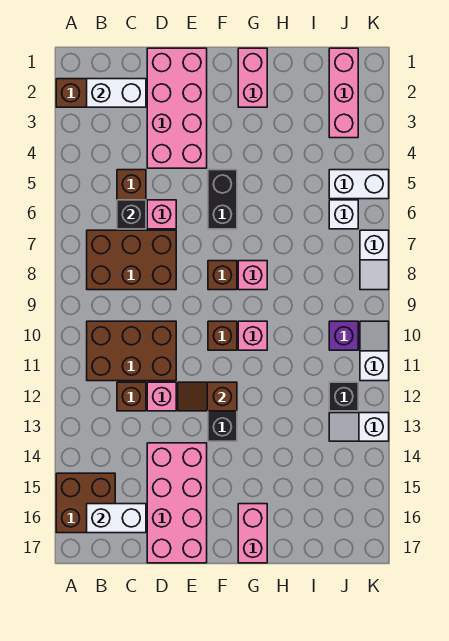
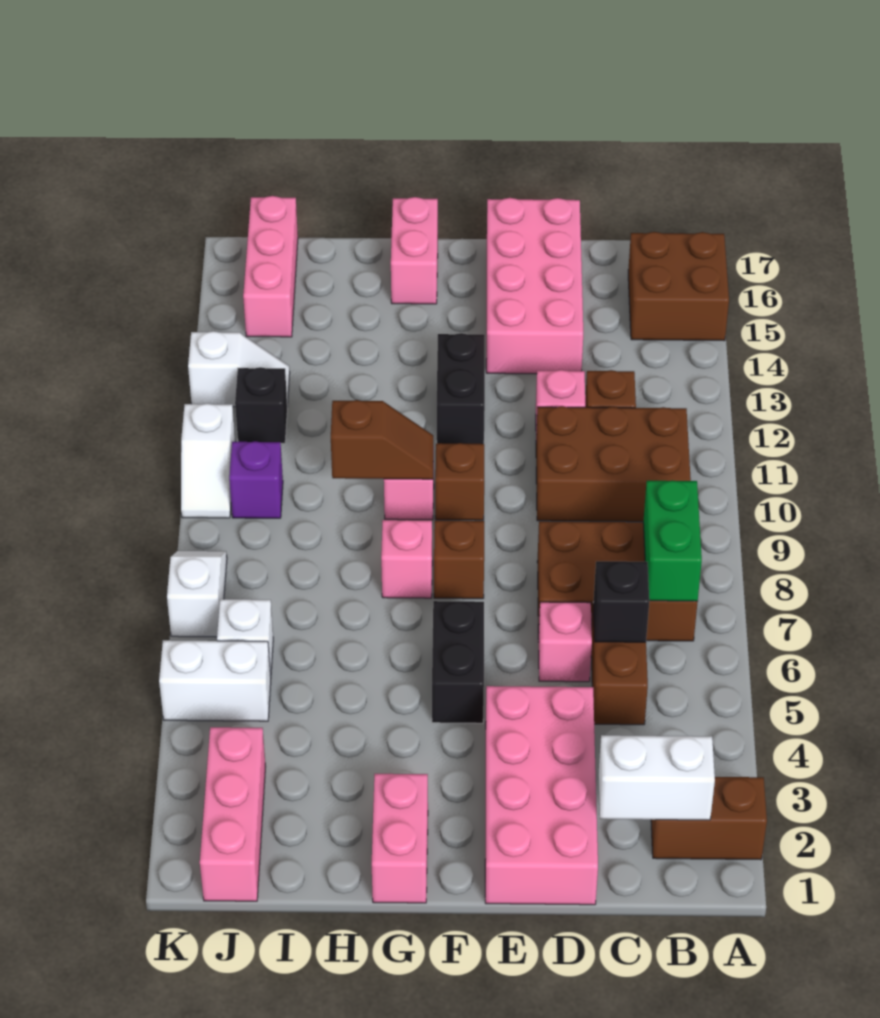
none -> green 1x2 brick [643,480,702,601]
white 1x2 brick [87,504,146,533] -> none
brown 1x2 slope [178,382,237,411] -> brown 1x2 slope moved to [331,400,433,479]
none -> pink 1x3 brick [243,196,298,337]

